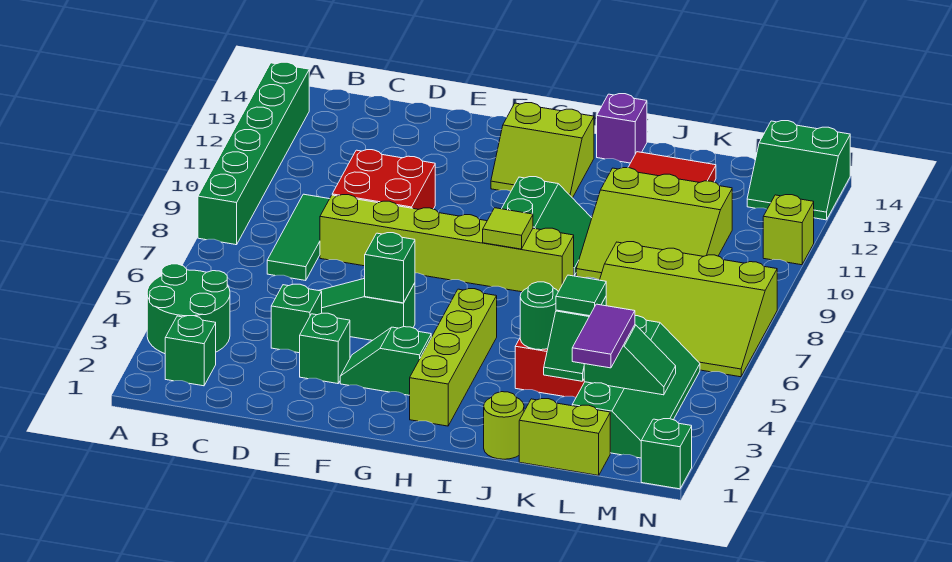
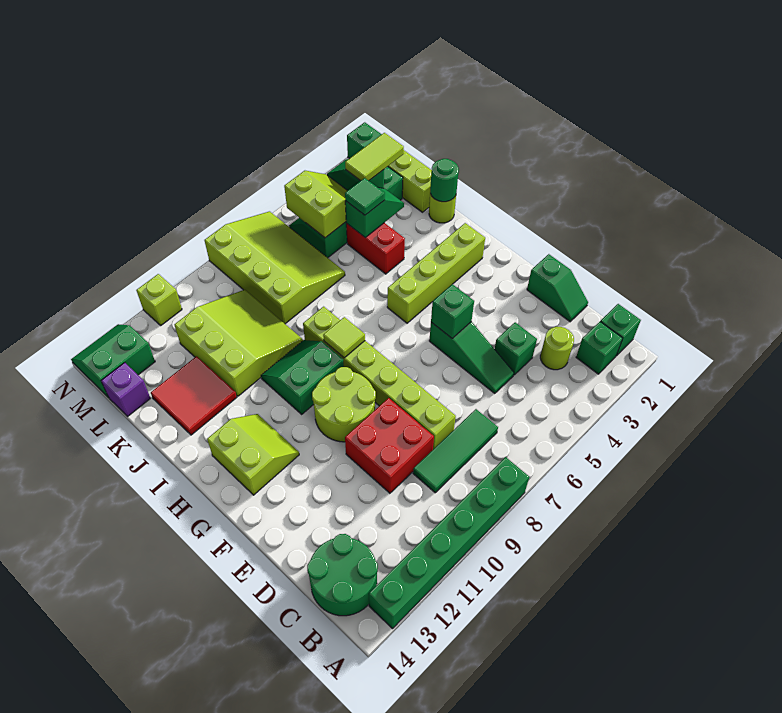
green 2x2 round brick [147,264,230,354] -> green 2x2 round brick moved to [307,534,378,616]
none -> lime 1x1 round brick [540,327,574,370]
green 1x1 brick [300,313,350,384] -> green 1x1 brick moved to [600,304,641,356]
green 1x2 slope [340,327,431,395] -> green 1x2 slope moved to [527,254,588,322]
none -> lime 2x2 round brick [312,367,376,442]
purple 1x1 brick [597,94,647,163] -> purple 1x1 brick moved to [101,363,151,416]
green 1x1 round brick [520,282,558,350] -> green 1x1 round brick moved to [430,159,459,202]
purple 1x2 tile [572,304,635,368] -> lime 1x2 tile [345,133,404,181]
none -> lime 2x2 slope [284,171,347,238]
green 2x2 slope [747,121,850,220] -> green 2x2 slope turned to [71,324,155,398]

